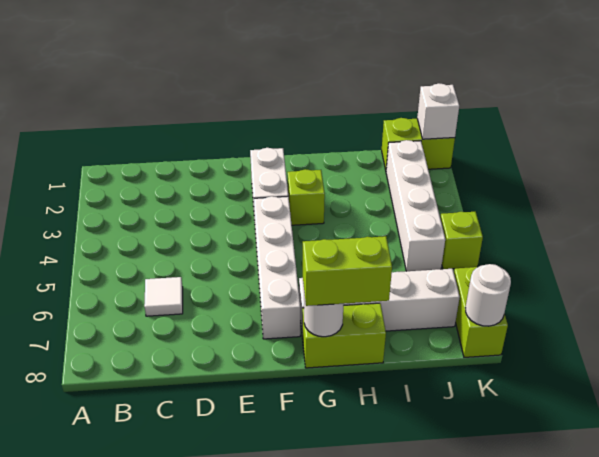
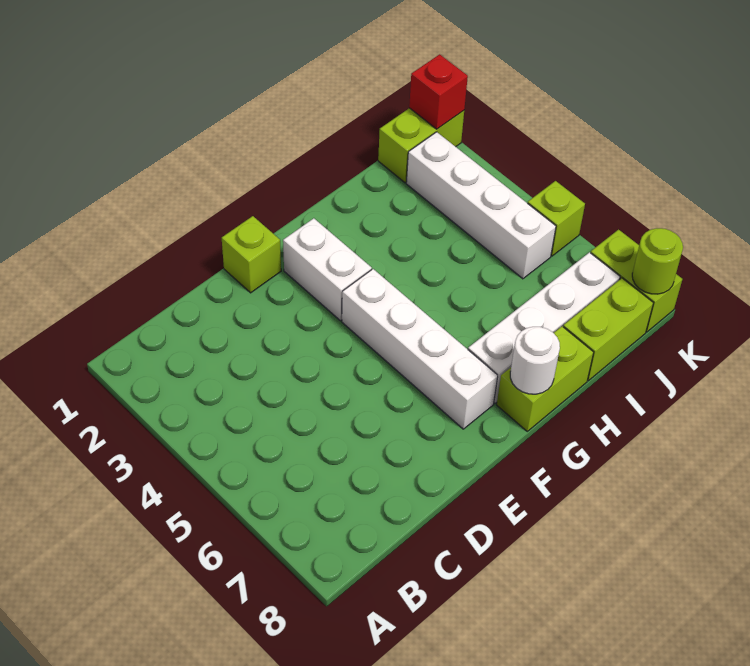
white 1x1 tile [144,277,183,316] -> none
lime 1x1 brick [288,169,325,225] -> lime 1x1 brick moved to [222,216,281,293]
lime 1x2 brick [303,236,392,306] -> lime 1x2 brick moved to [563,278,653,381]
white 1x1 brick [417,83,459,139] -> red 1x1 brick [409,54,468,129]
white 1x1 round brick [466,264,511,326] -> lime 1x1 round brick [632,228,683,294]

